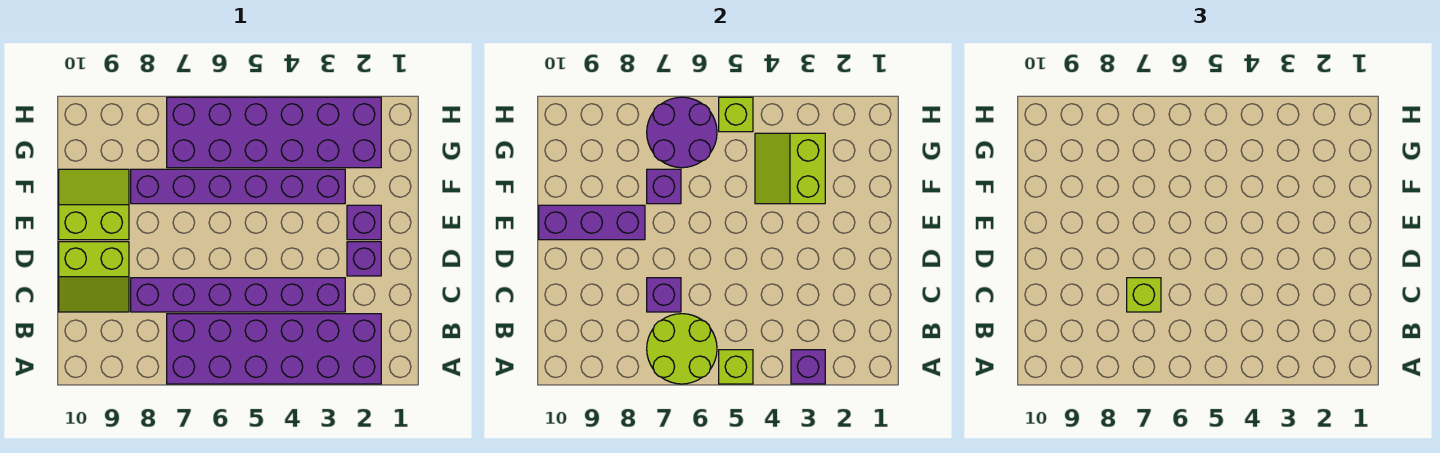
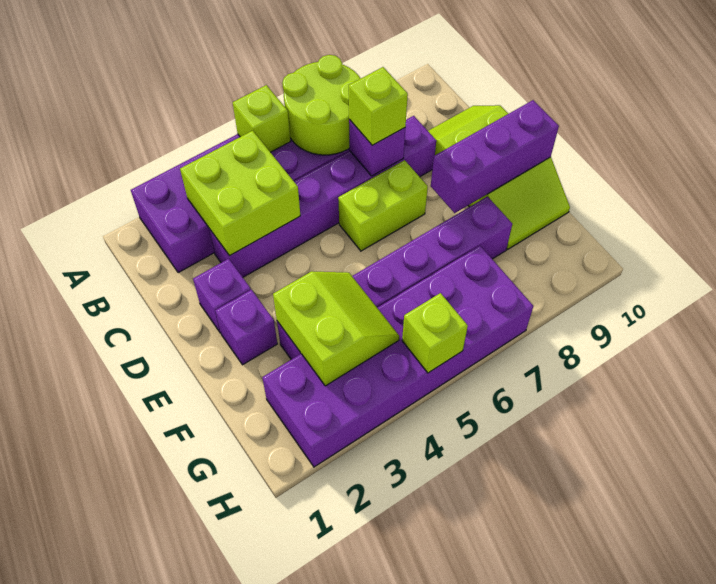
purple 1x1 brick [791,350,825,384] -> none
none -> lime 2x2 brick [180,131,300,256]
none -> lime 1x2 brick [338,160,428,251]
purple 1x1 brick [647,169,681,204] -> none
purple 2x2 round brick [647,97,717,168] -> none

